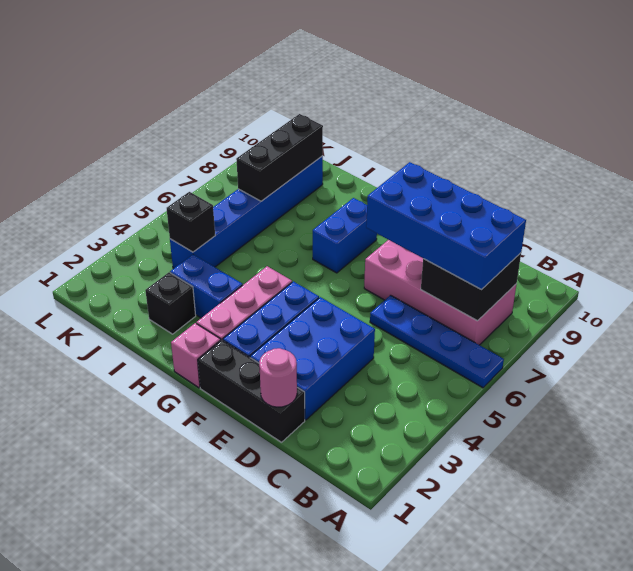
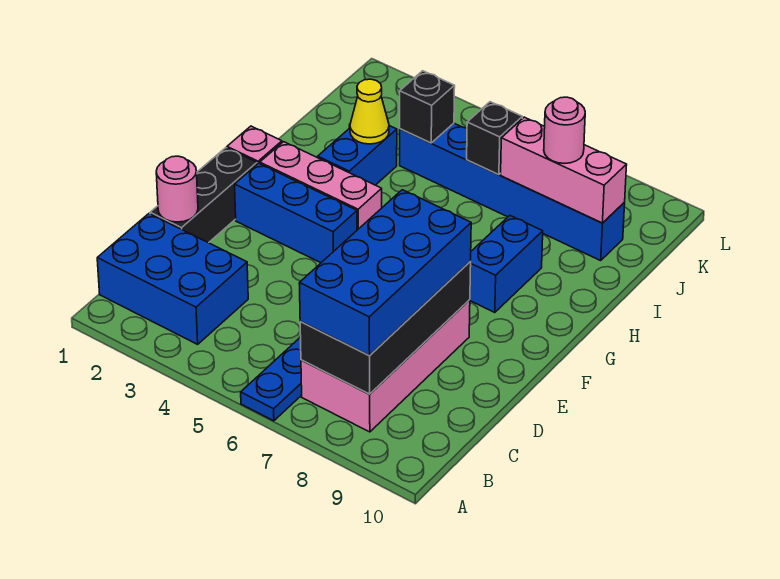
black 2x2 brick [421,253,521,321] -> black 2x4 brick [300,262,471,394]
blue 2x3 brick [250,297,375,420] -> blue 2x3 brick moved to [97,214,248,344]
blue 1x2 brick [313,198,377,273] -> blue 1x2 brick turned to [470,216,543,313]
black 1x1 brick [145,272,196,334] -> black 1x1 brick moved to [467,102,522,175]
none -> yellow 1x1 cone [350,79,389,144]
black 1x3 brick [236,114,323,201] -> pink 1x3 brick [501,117,627,223]
none -> pink 1x1 round brick [544,97,585,164]

